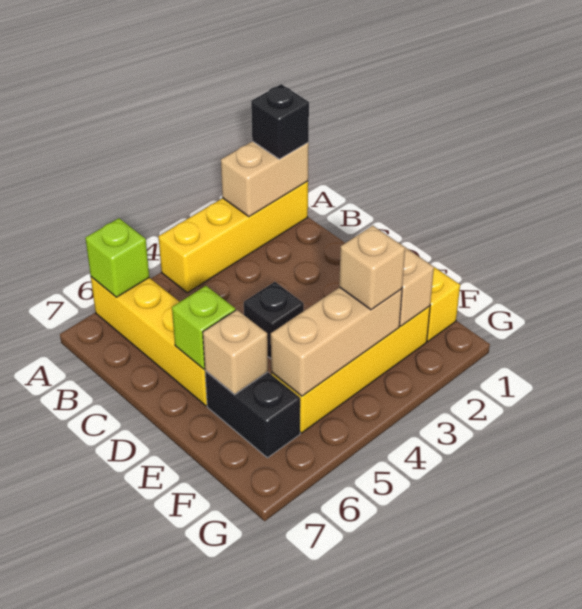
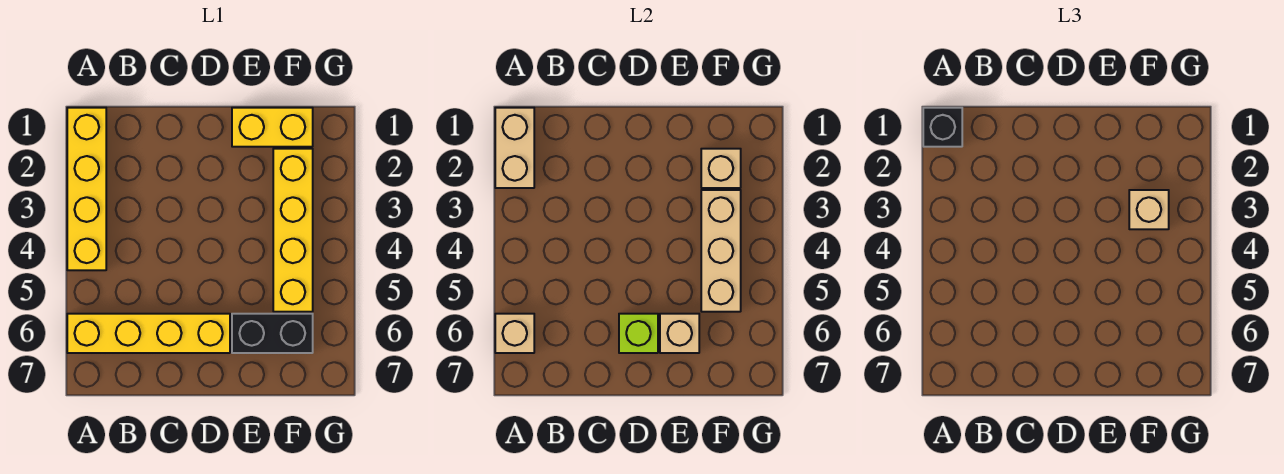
lime 1x1 brick [85,218,149,297] -> tan 1x1 brick [495,314,534,353]
black 1x1 brick [244,282,304,359] -> none

